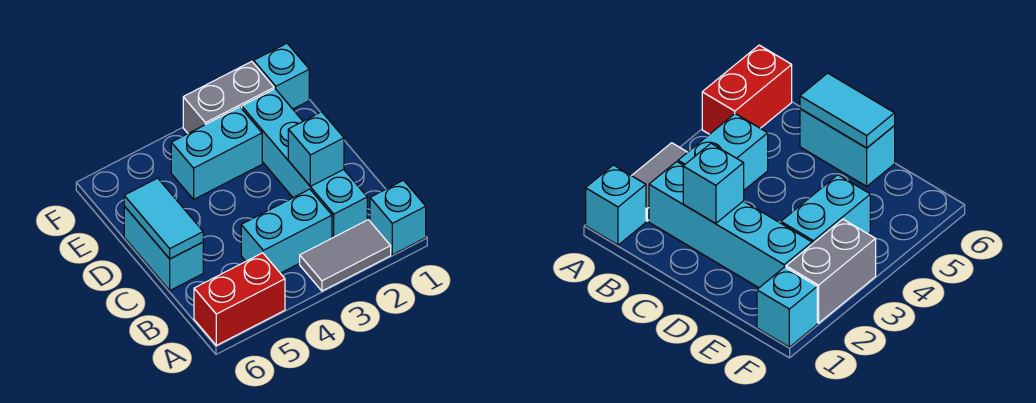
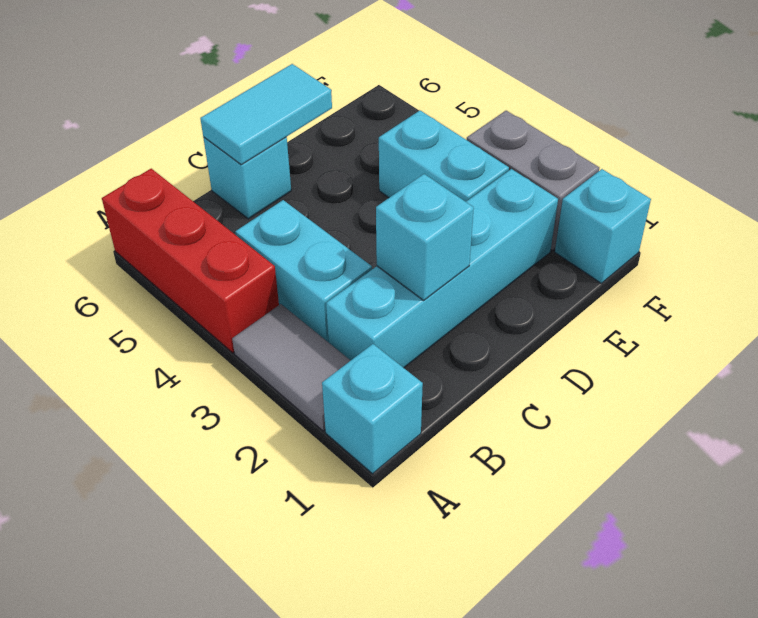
red 1x2 brick [194,253,285,345] -> red 1x3 brick [102,169,279,353]
cyan 1x2 brick [124,206,203,290] -> cyan 1x1 brick [203,137,291,219]

